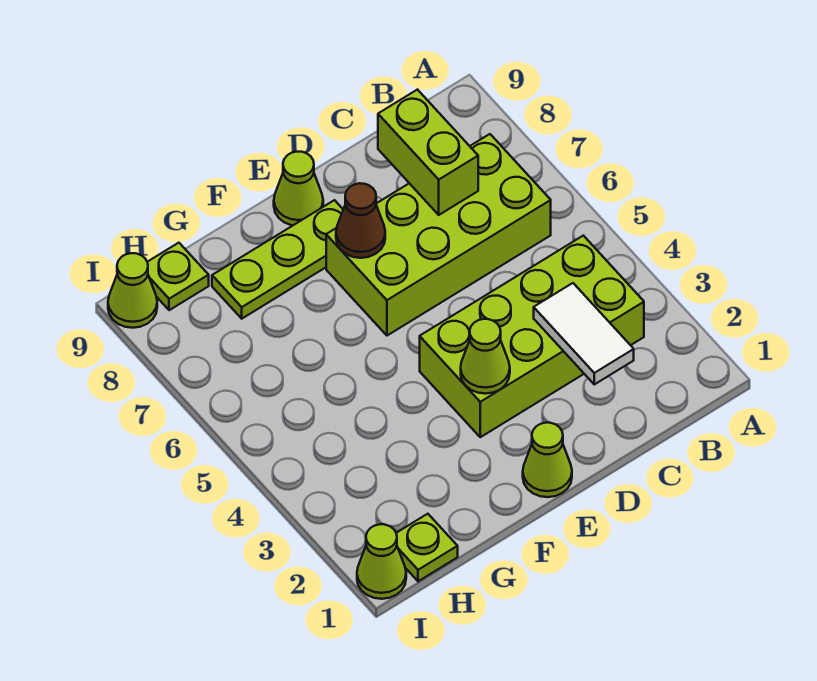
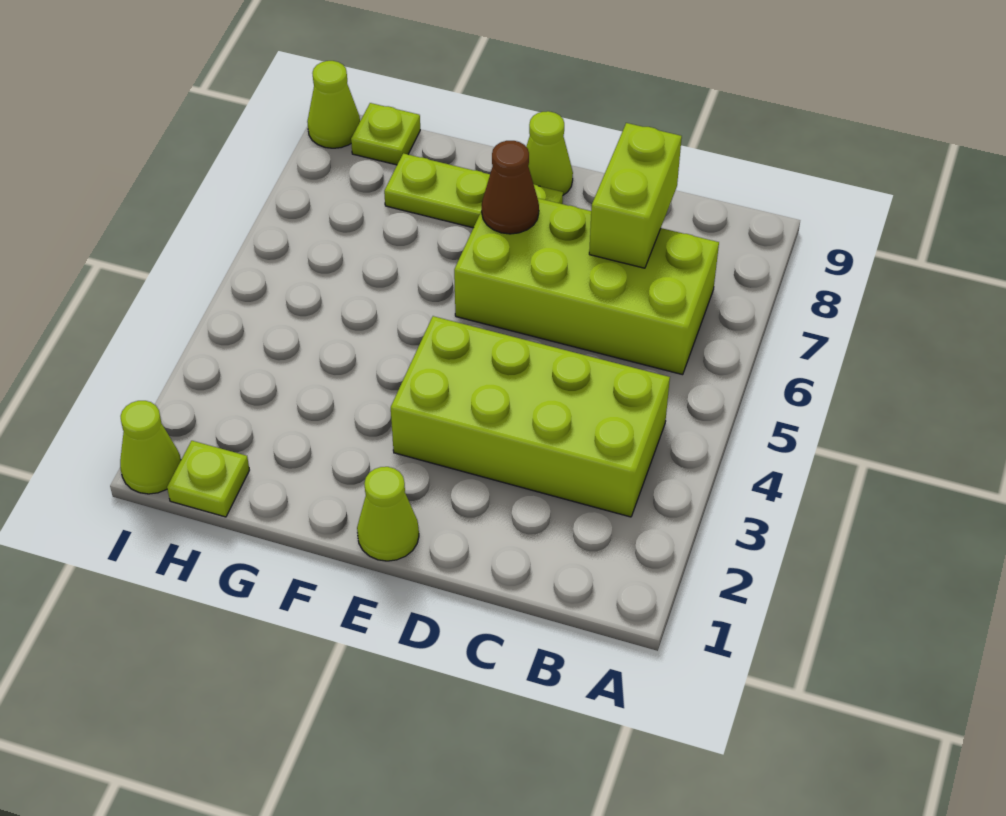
white 1x2 tile [534,283,634,384] -> none
lime 1x1 cone [461,319,510,394] -> none

